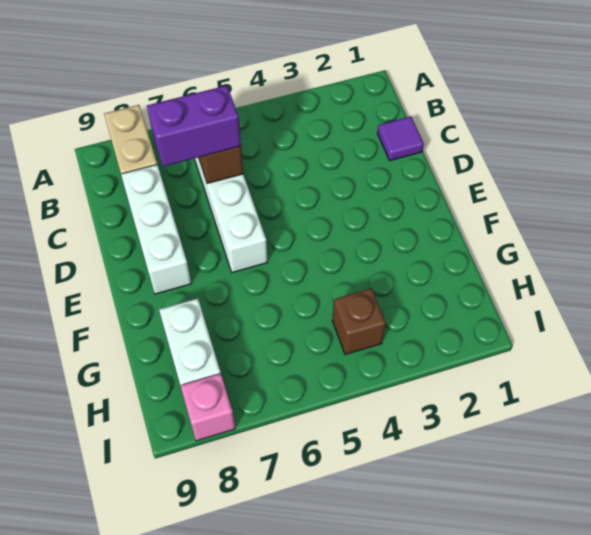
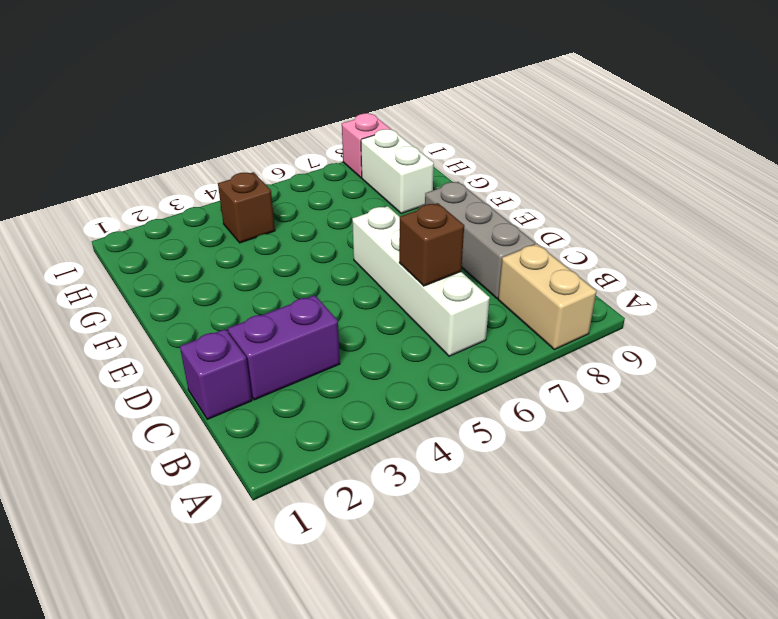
purple 1x1 tile [377,117,424,161] -> purple 1x1 brick [180,329,252,419]
purple 1x2 brick [147,86,241,166] -> purple 1x2 brick moved to [228,295,340,400]
white 1x3 brick [121,165,191,294] -> grey 1x3 brick [425,182,535,298]

